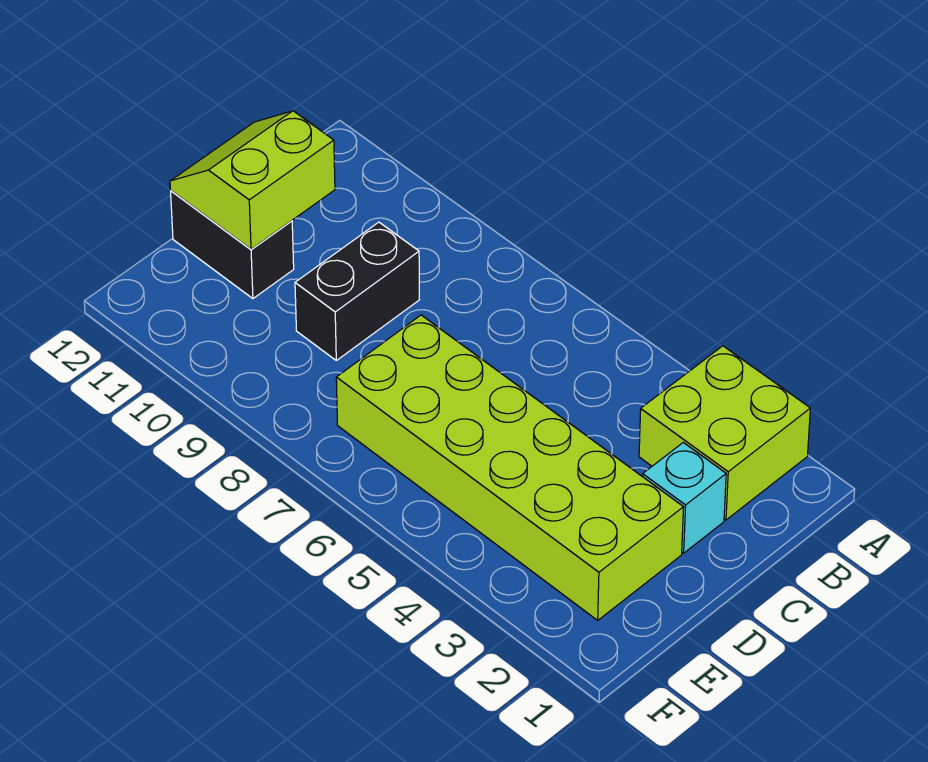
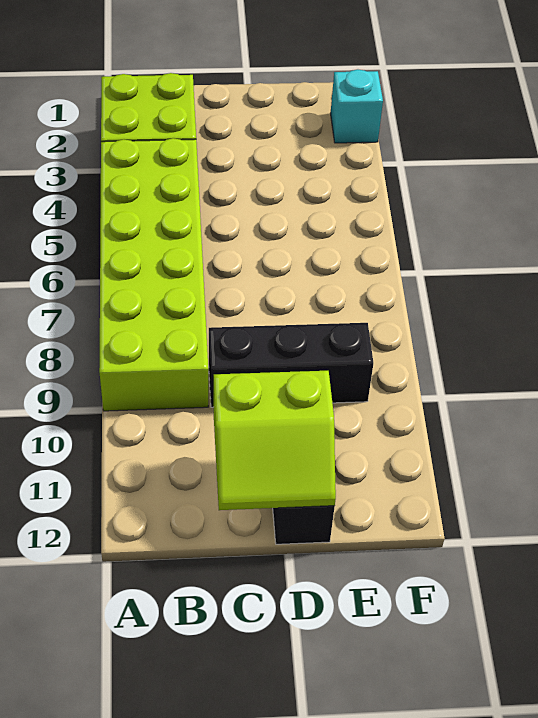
cyan 1x1 brick [643,443,726,553] -> cyan 1x1 brick moved to [330,69,383,143]
black 1x2 brick [295,222,420,360] -> black 1x3 brick [209,323,373,407]
lime 2x6 brick [336,315,683,620] -> lime 2x6 brick moved to [99,138,208,411]

